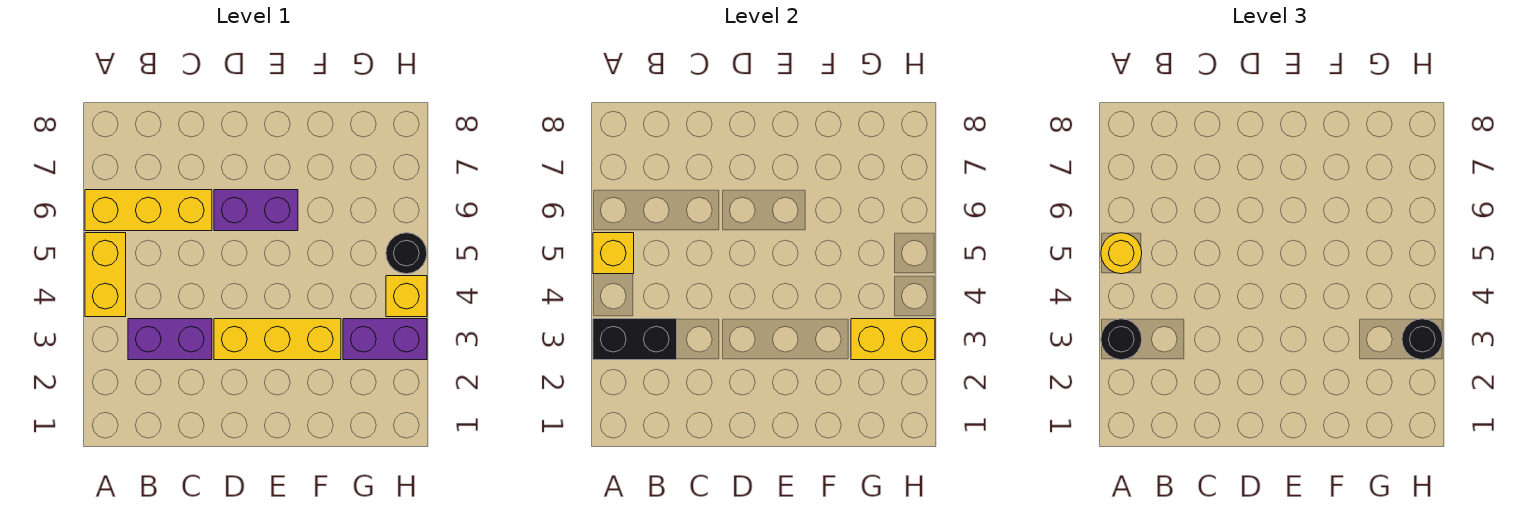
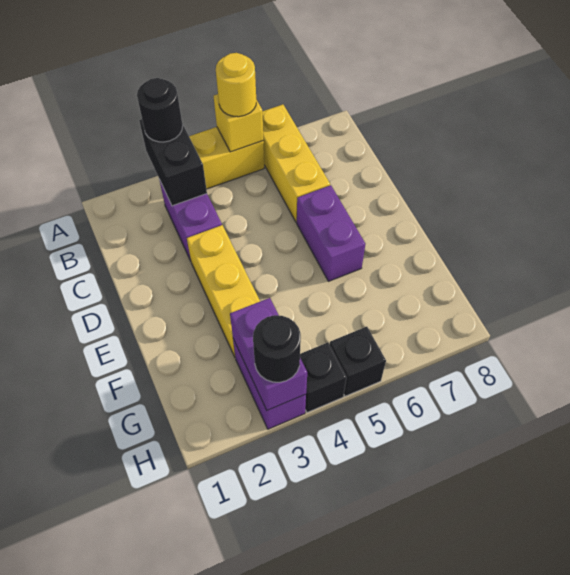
yellow 1x2 brick [851,319,935,360] -> purple 1x2 brick [230,298,307,410]
yellow 1x1 brick [386,276,427,317] -> black 1x1 brick [300,343,347,413]
black 1x1 round brick [386,233,427,274] -> black 1x1 brick [330,327,386,396]

